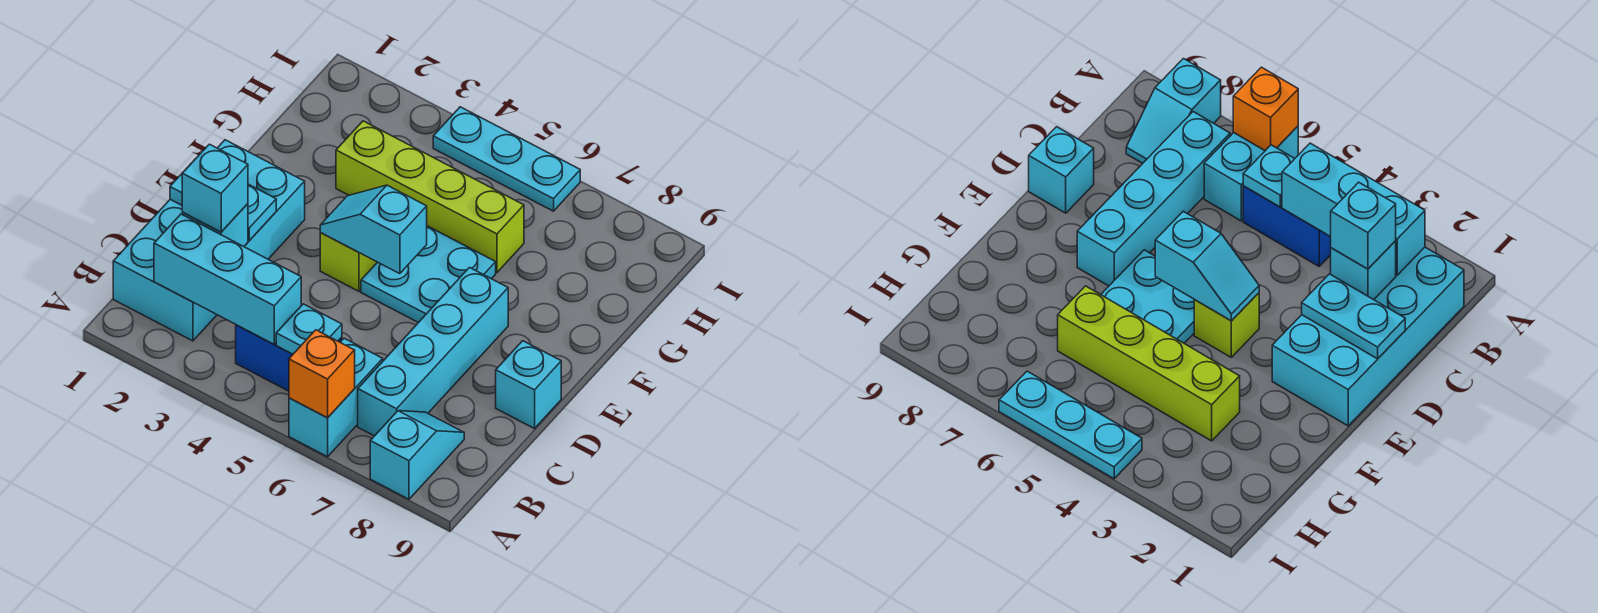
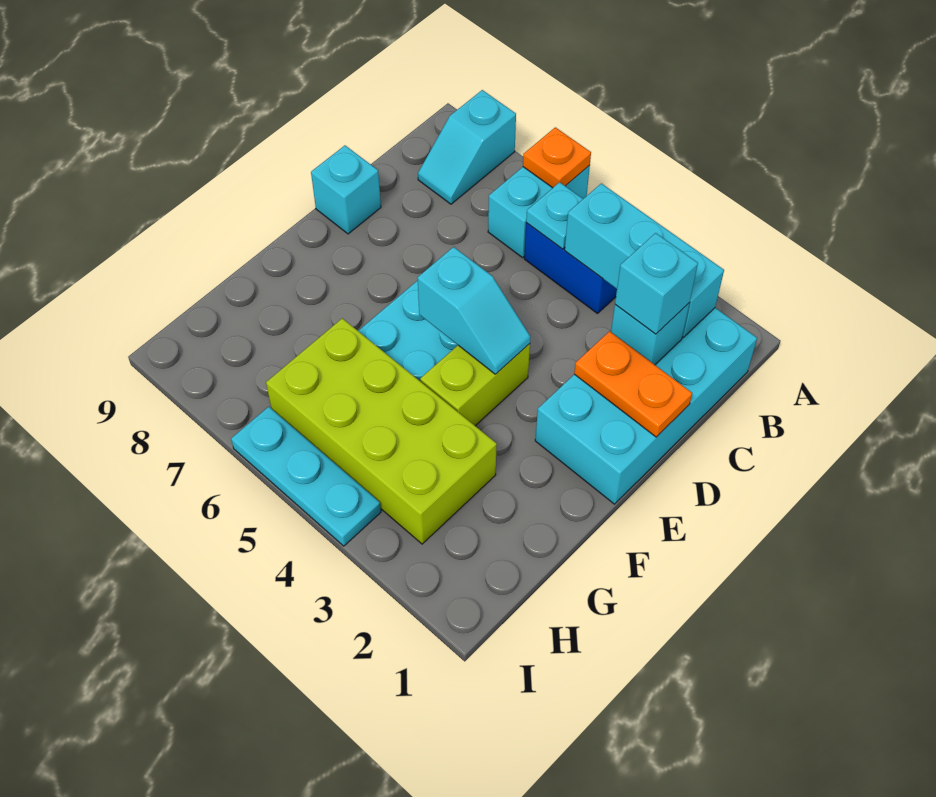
orange 1x1 brick [289,330,355,418] -> orange 1x1 plate [523,127,591,188]
cyan 1x4 brick [358,268,508,436] -> none
cyan 1x2 plate [170,164,276,241] -> orange 1x2 plate [574,331,692,437]
lime 1x1 brick [320,233,377,291] -> lime 1x2 brick [420,344,530,426]
lime 1x4 brick [336,121,524,273] -> lime 2x4 brick [266,318,497,544]

